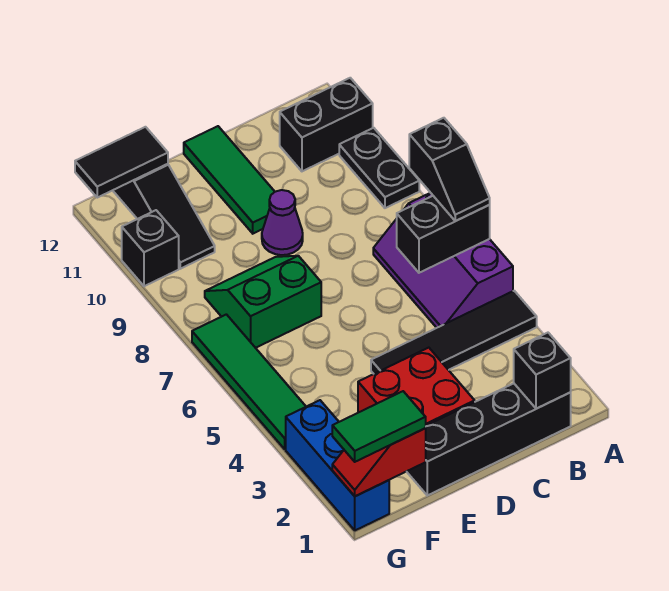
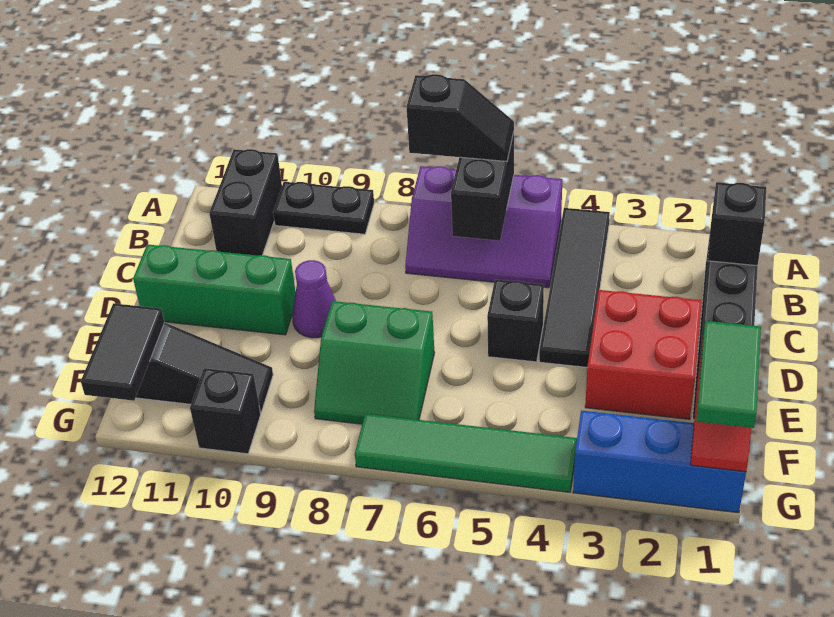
none -> black 1x1 brick [487,279,544,362]
green 1x3 tile [184,126,275,234] -> green 1x3 brick [133,244,296,335]
green 2x2 slope [205,256,321,348] -> green 2x2 slope turned to [314,301,435,424]

